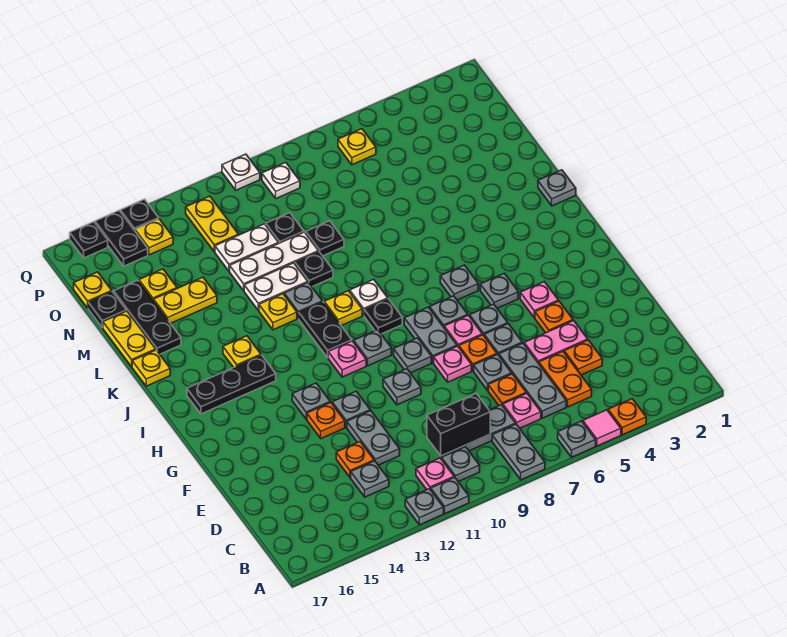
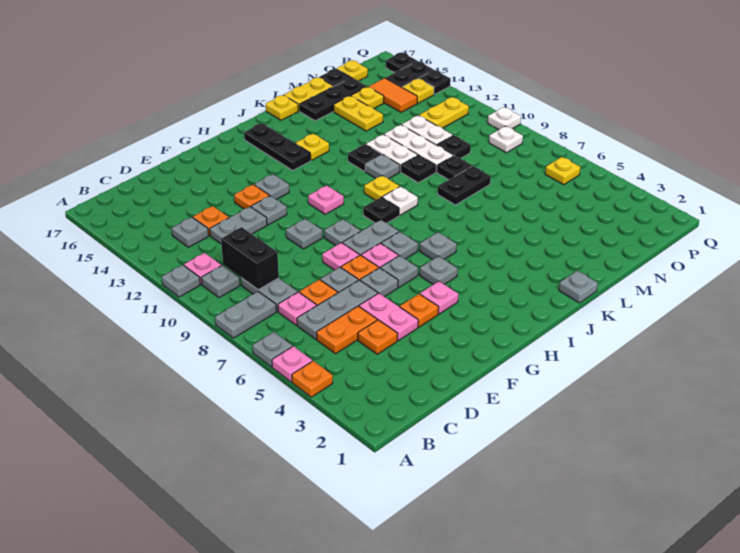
pink 1x1 tile [583,410,621,446] -> pink 1x1 plate [272,346,312,382]
grey 1x1 plate [405,489,444,525] -> none
grey 1x1 plate [354,330,392,366] -> none
black 1x2 plate [299,302,352,357] -> black 1x2 plate moved to [438,166,491,205]
yellow 1x1 plate [259,294,297,330] -> black 1x1 plate [348,144,382,171]
none -> orange 1x2 tile [369,78,417,112]

